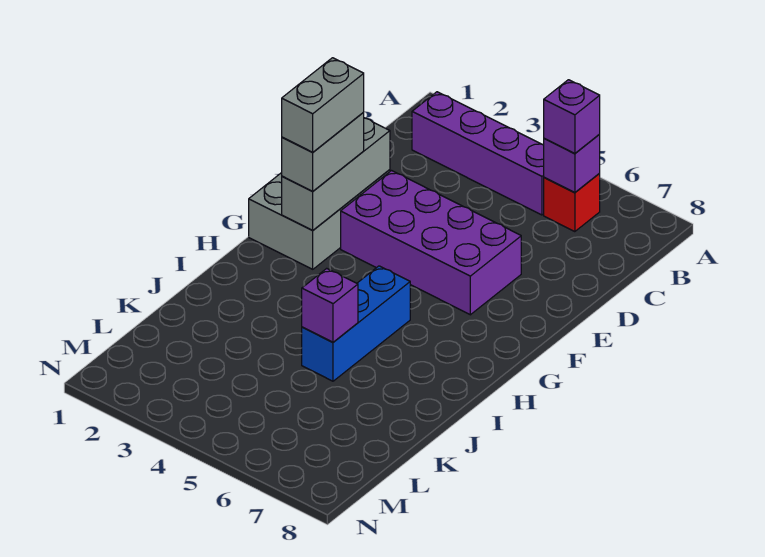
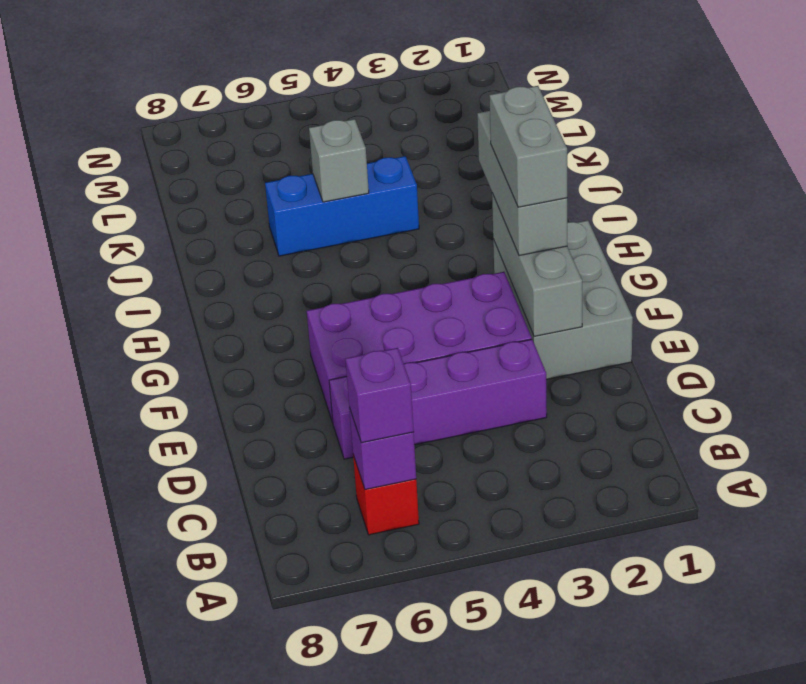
purple 1x4 brick [412,92,544,215] -> purple 1x4 brick moved to [329,339,547,459]
grey 1x2 brick [282,112,364,191] -> grey 1x3 brick [477,111,567,256]
blue 1x3 brick [302,266,410,381] -> blue 1x3 brick turned to [265,156,419,256]
purple 1x1 brick [302,268,358,342] -> grey 1x1 brick [309,119,369,202]

